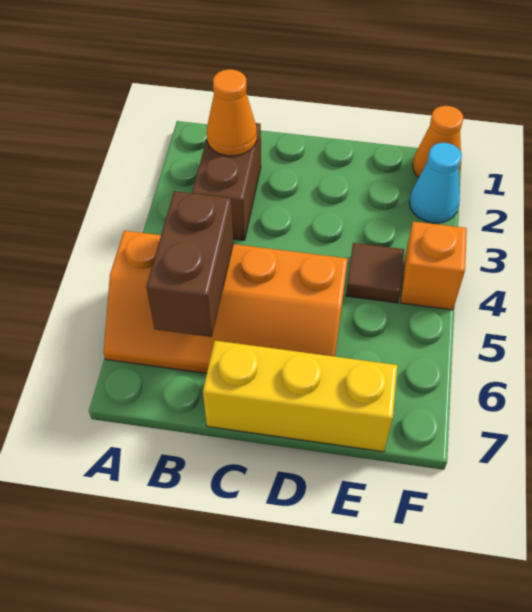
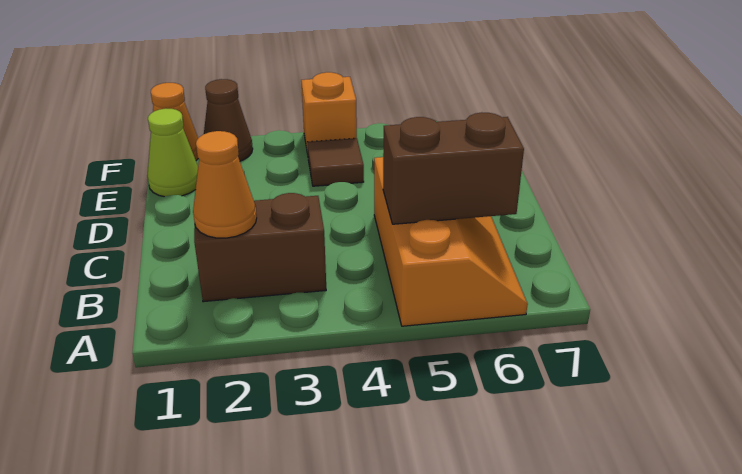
orange 2x4 slope [104,231,348,373] -> orange 2x3 slope [374,157,528,326]
yellow 1x3 brick [203,341,397,452] -> none
none -> lime 1x1 cone [148,108,198,197]
cyan 1x1 cone [409,143,462,223] -> brown 1x1 cone [204,79,253,161]

